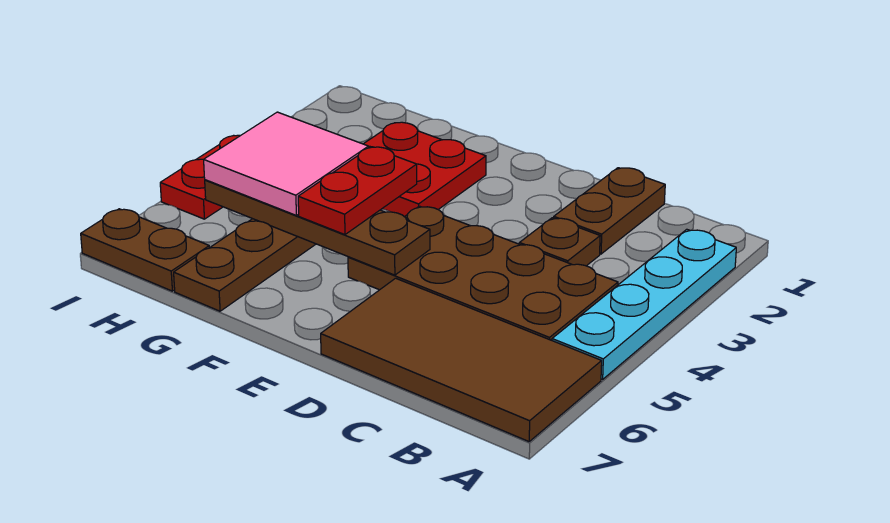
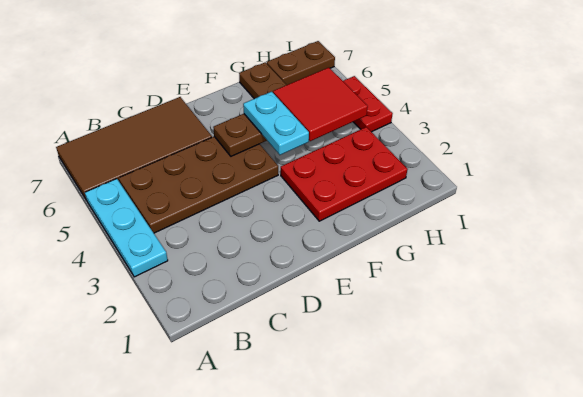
cyan 1x4 plate [552,229,736,379] -> cyan 1x3 plate [85,179,168,277]
brown 1x2 plate [554,168,665,254] -> none
brown 1x1 plate [519,218,600,266] -> none
red 2x2 plate [364,122,486,217] -> red 2x3 plate [281,127,408,221]
red 1x2 plate [298,147,417,235] -> cyan 1x2 plate [243,92,309,155]
pink 2x2 tile [204,112,369,216] -> red 2x2 tile [273,68,368,141]

